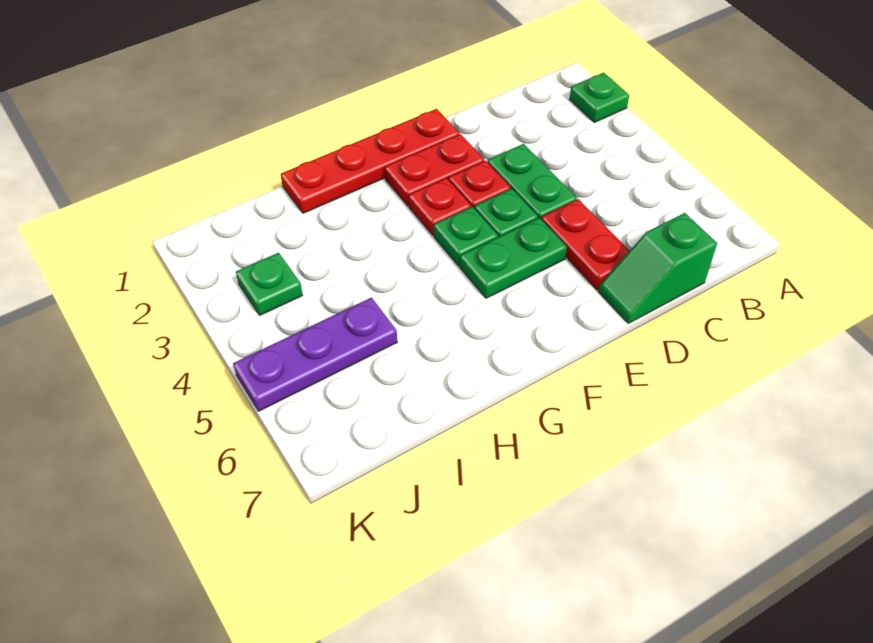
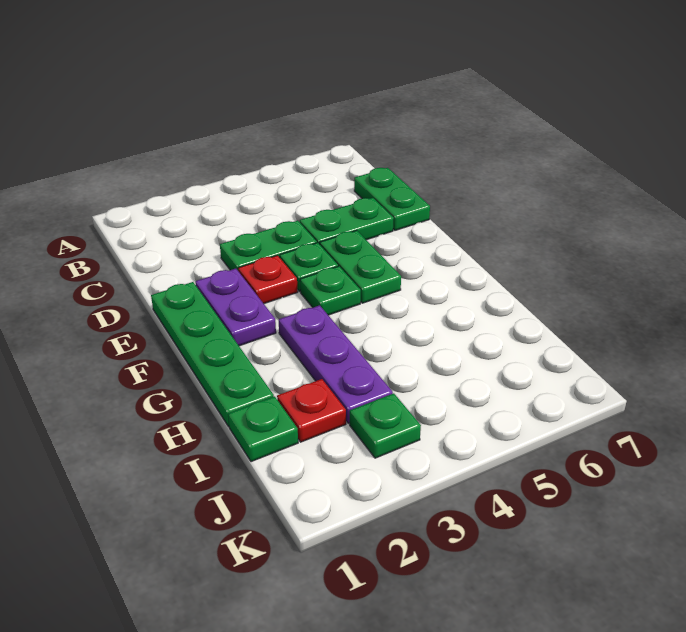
green 1x1 plate [570,73,629,122] -> green 1x1 plate moved to [228,396,298,462]
green 1x2 slope [598,213,717,323] -> green 1x2 plate [354,168,430,230]
red 1x2 plate [541,199,629,290] -> green 1x2 plate [300,198,394,244]
red 1x4 plate [281,109,459,213] -> green 1x4 plate [151,282,274,427]
red 1x2 plate [385,134,484,206] -> purple 1x2 plate [195,269,276,346]
red 1x1 plate [409,178,471,235] -> red 1x1 plate moved to [277,379,346,442]
purple 1x3 plate [233,298,397,411] -> purple 1x3 plate moved to [279,305,393,423]

